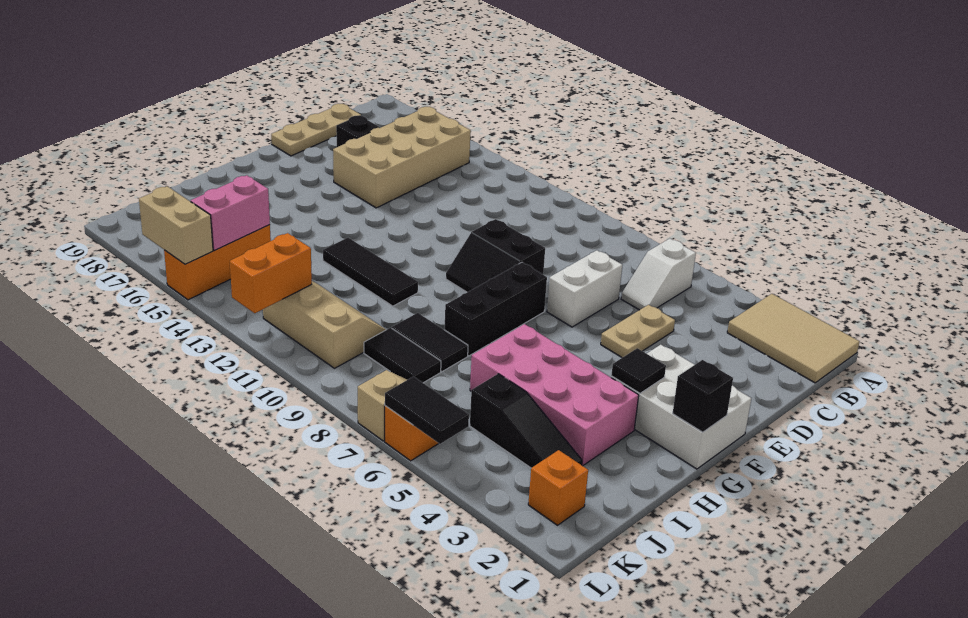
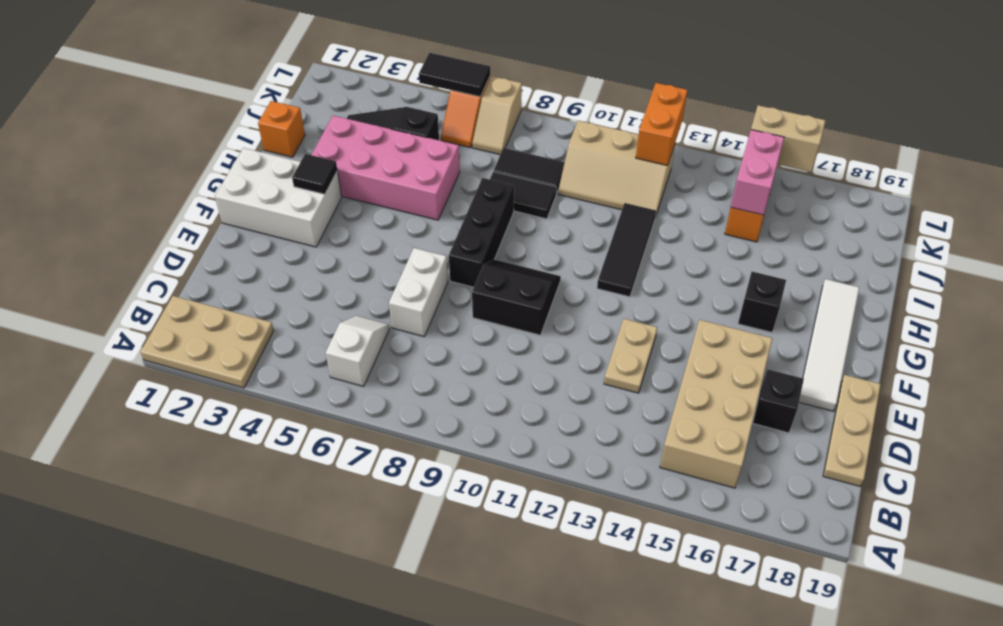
tan 2x3 tile [727,294,860,383] -> tan 2x3 plate [141,296,274,388]
tan 1x2 plate [601,305,675,358] -> tan 1x2 plate moved to [604,319,657,393]
none -> white 1x4 tile [799,279,859,411]
black 1x1 brick [673,360,733,432] -> black 1x1 brick moved to [738,272,786,332]
black 1x3 tile [323,238,418,306] -> black 1x3 tile turned to [597,203,656,297]
orange 1x1 brick [528,450,588,525] -> orange 1x1 brick moved to [258,101,305,157]

